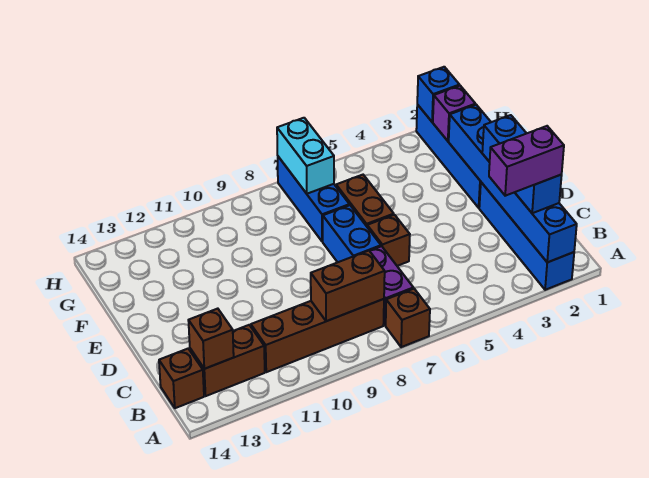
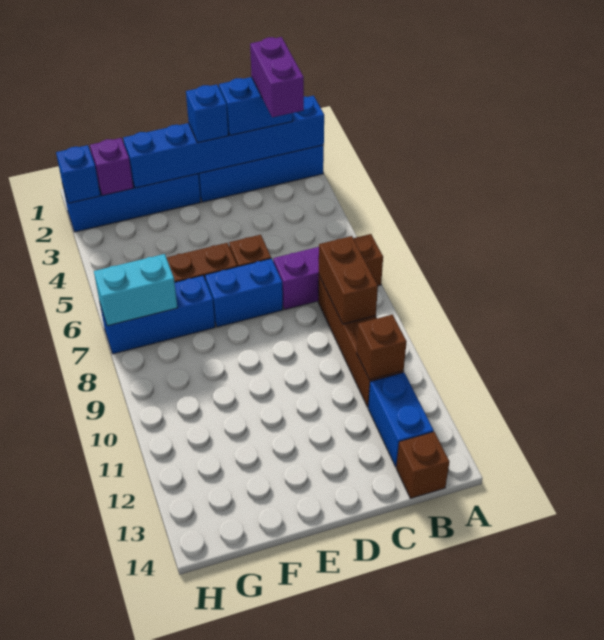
brown 1x2 brick [190,325,265,396] -> blue 1x2 brick [368,372,434,467]
brown 1x1 brick [188,309,234,369] -> brown 1x1 brick moved to [357,315,407,380]

